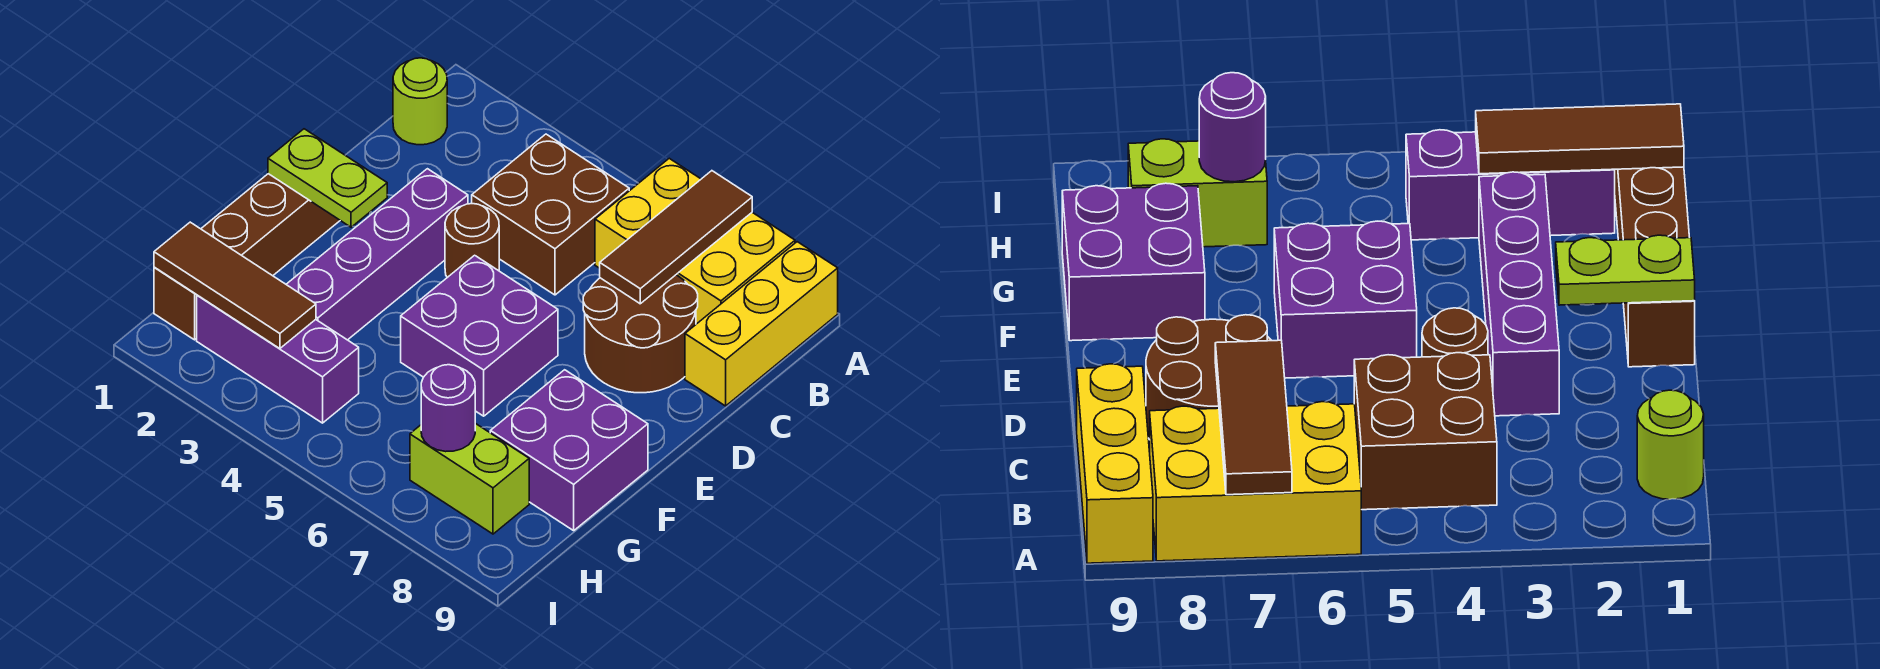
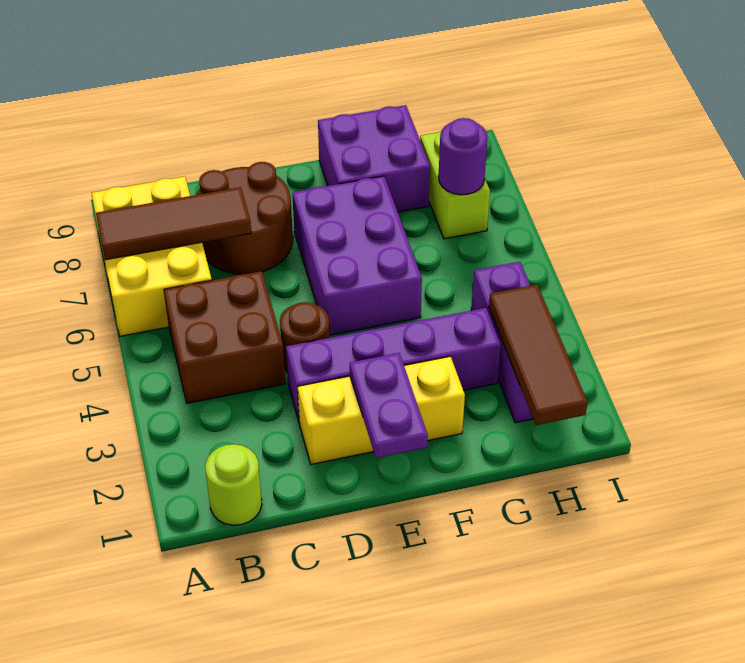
yellow 1x3 brick [685,242,838,406] -> yellow 1x3 brick moved to [298,356,465,464]
brown 1x4 brick [154,174,340,340] -> none
lime 1x2 plate [268,129,387,227] -> purple 1x2 plate [350,353,428,458]
purple 2x2 brick [401,255,558,416] -> purple 2x3 brick [292,176,422,335]

